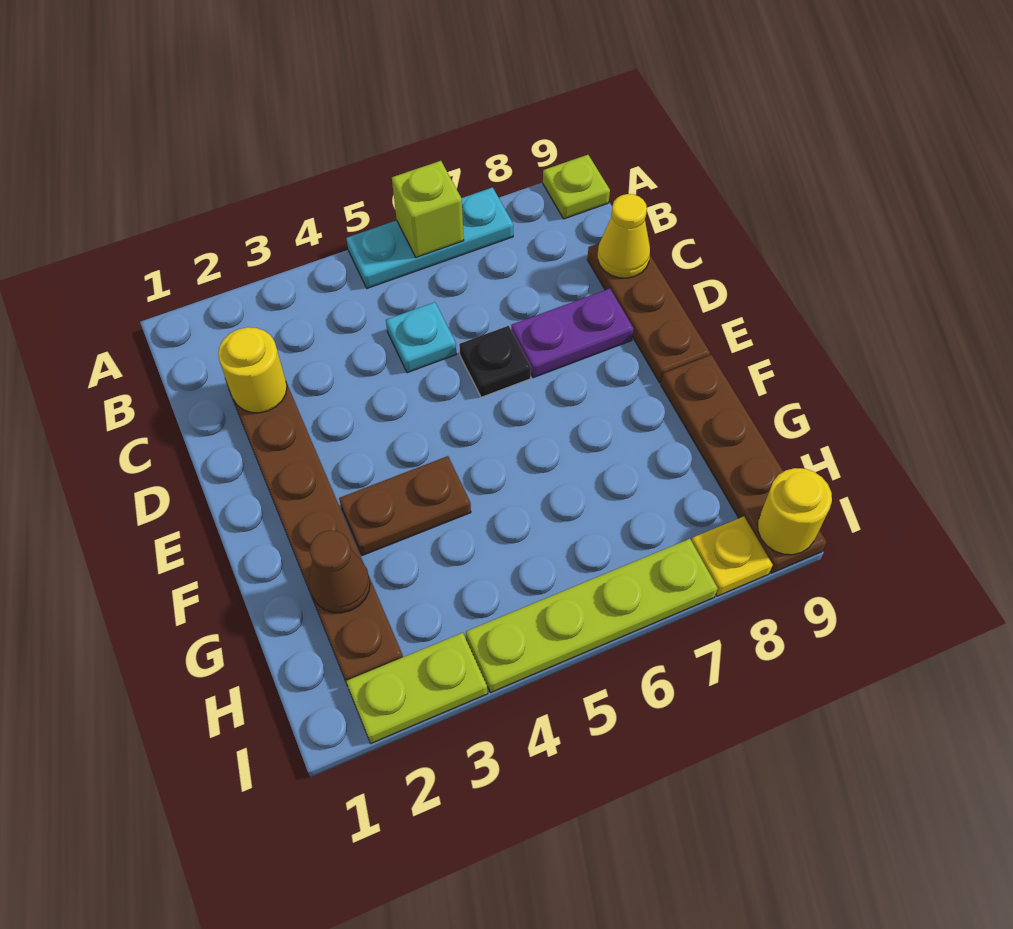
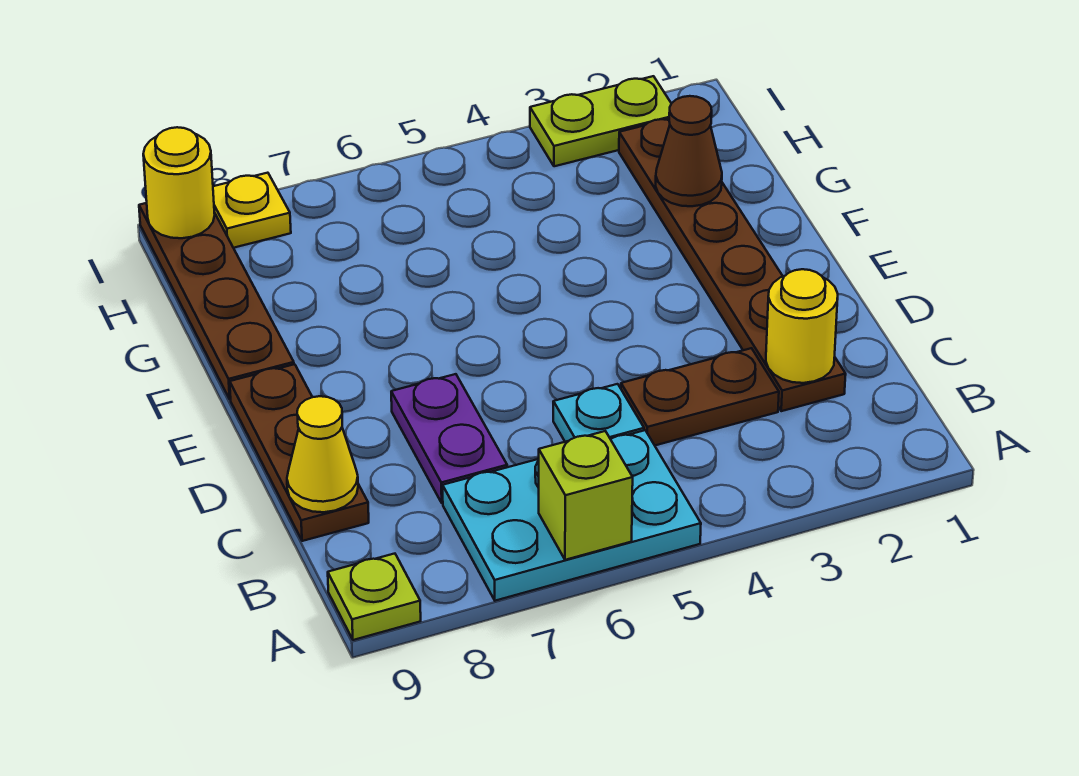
cyan 1x3 plate [346,187,513,288] -> cyan 2x3 plate [443,430,701,601]
black 1x1 plate [459,326,531,397] -> none
purple 1x2 plate [511,289,634,378] -> purple 1x2 plate turned to [391,374,507,503]
brown 1x2 plate [339,456,471,556] -> brown 1x2 plate moved to [621,348,779,445]
lime 1x4 plate [466,539,718,693] -> none

